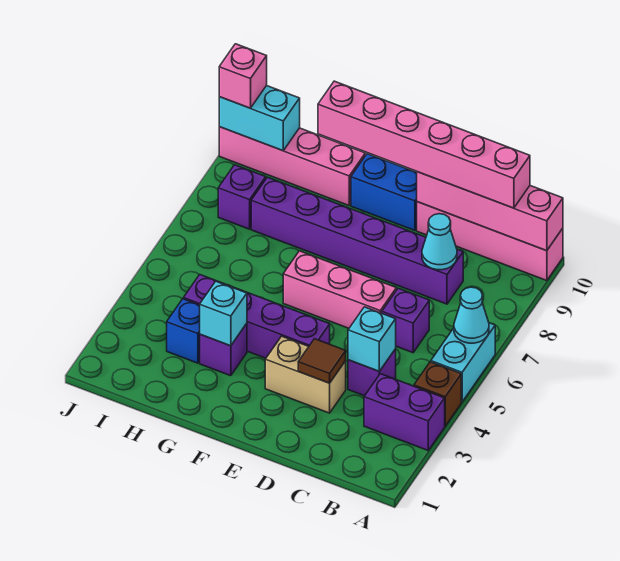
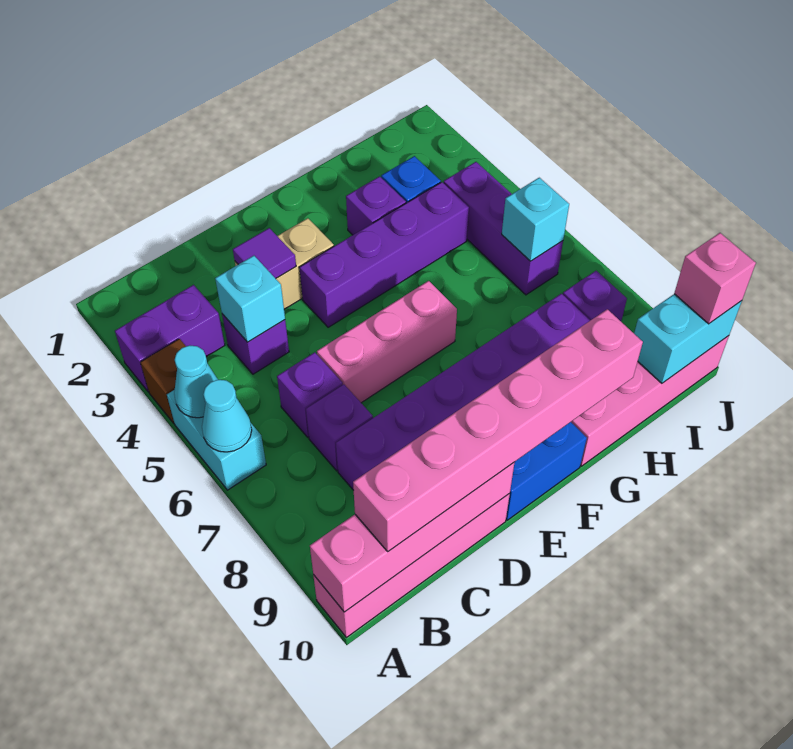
none -> purple 1x1 brick [306,385,373,471]
cyan 1x1 cone [422,214,457,270] -> cyan 1x1 cone moved to [174,345,218,418]
brown 1x1 tile [298,339,346,383] -> purple 1x1 tile [233,228,296,278]
cyan 1x1 brick [200,281,247,346] -> cyan 1x1 brick moved to [502,178,569,261]
none -> purple 1x3 brick [444,162,563,295]

